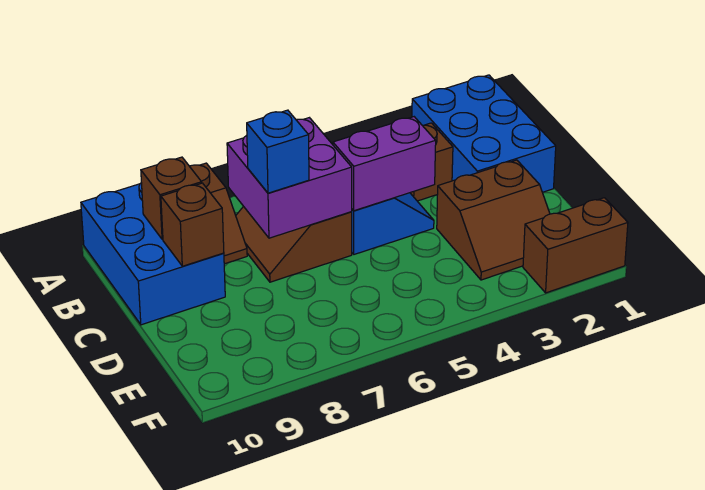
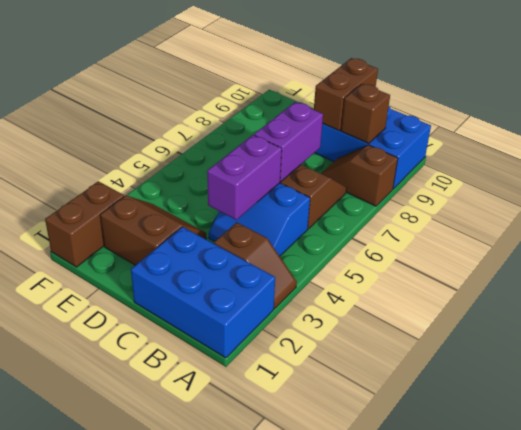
purple 2x2 brick [227,118,352,238] -> purple 1x2 brick [254,102,323,182]
blue 1x1 brick [247,110,309,193] -> none
brown 1x1 brick [161,183,224,266] -> brown 1x2 brick [314,58,378,131]
brown 2x2 slope [437,160,550,280] -> brown 2x2 slope turned to [100,196,206,265]

